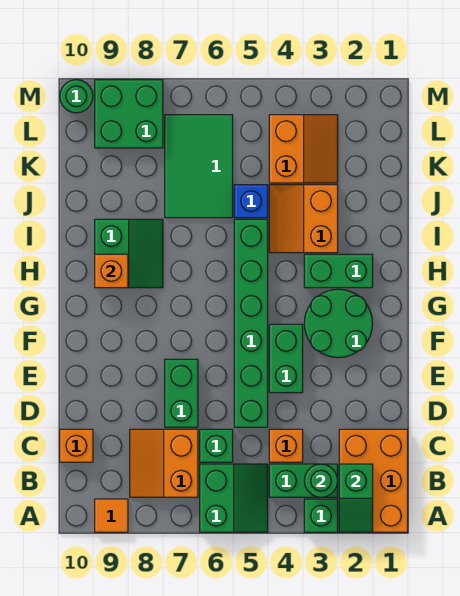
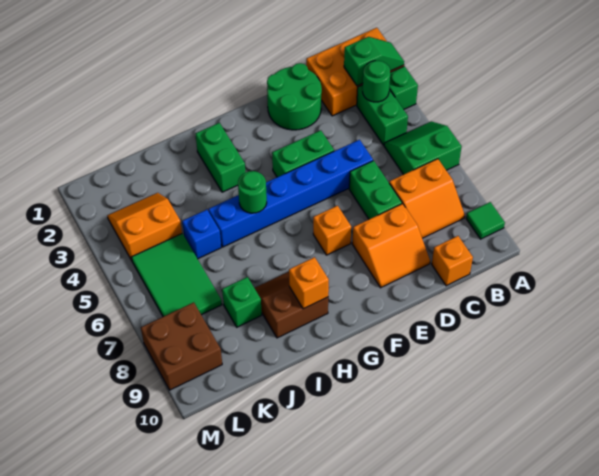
orange 1x1 tile [95,499,128,532] -> green 1x1 tile [466,202,505,239]
orange 1x1 brick [269,429,303,462] -> orange 1x1 brick moved to [313,206,351,255]
green 1x1 brick [200,429,233,462] -> green 1x1 brick moved to [222,277,262,327]
green 1x6 brick [234,219,268,427] -> blue 1x6 brick [208,140,373,247]
green 1x2 brick [165,359,198,427] -> green 1x2 brick turned to [349,161,402,219]
green 2x2 round brick [304,289,373,358] -> green 2x2 round brick moved to [267,63,322,130]
green 2x2 slope [95,219,163,288] -> brown 2x2 slope [255,272,328,338]
orange 2x2 slope [269,185,338,253] -> orange 2x2 slope moved to [352,204,430,288]
green 2x3 tile [165,115,233,218] -> green 2x3 tile turned to [131,233,222,317]
green 2x2 brick [95,80,163,148] -> brown 2x2 brick [141,302,222,390]
green 1x1 round brick [60,80,93,113] -> green 1x1 round brick moved to [238,171,267,213]

